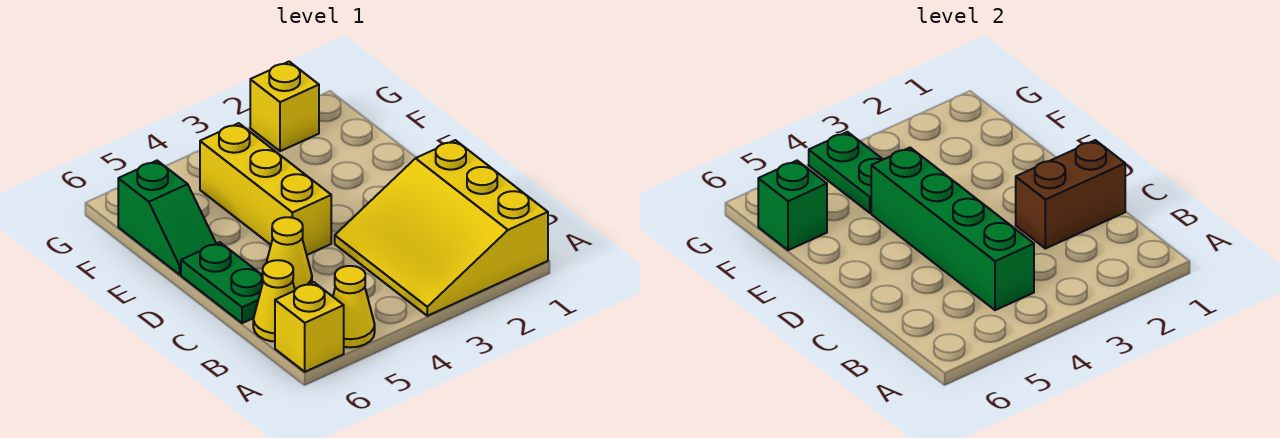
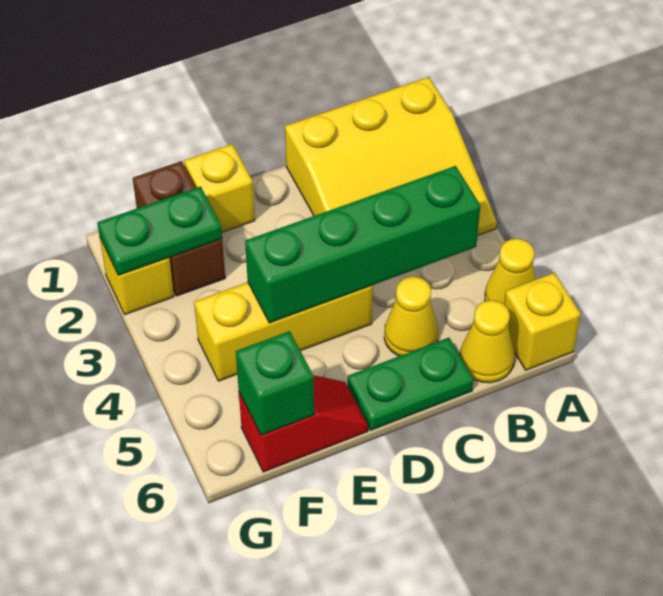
brown 1x2 brick [1016,140,1125,249] -> brown 1x2 brick moved to [133,161,225,296]
none -> yellow 1x1 brick [184,144,255,232]
green 1x2 slope [118,161,216,275] -> red 1x2 slope [239,376,368,472]
green 1x2 plate [809,132,883,213] -> green 1x2 plate moved to [97,187,222,275]

